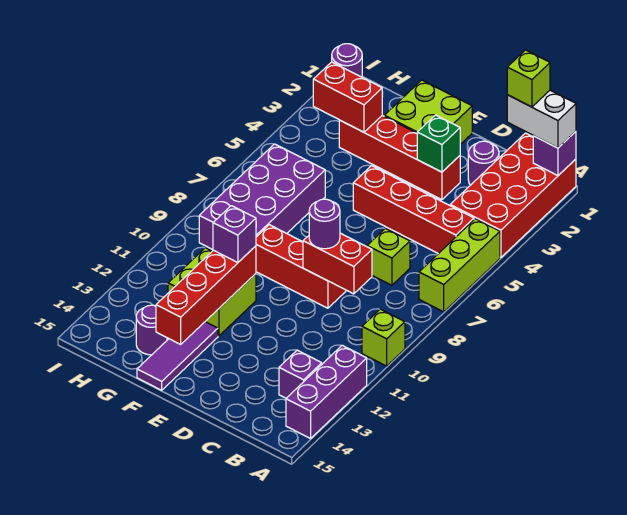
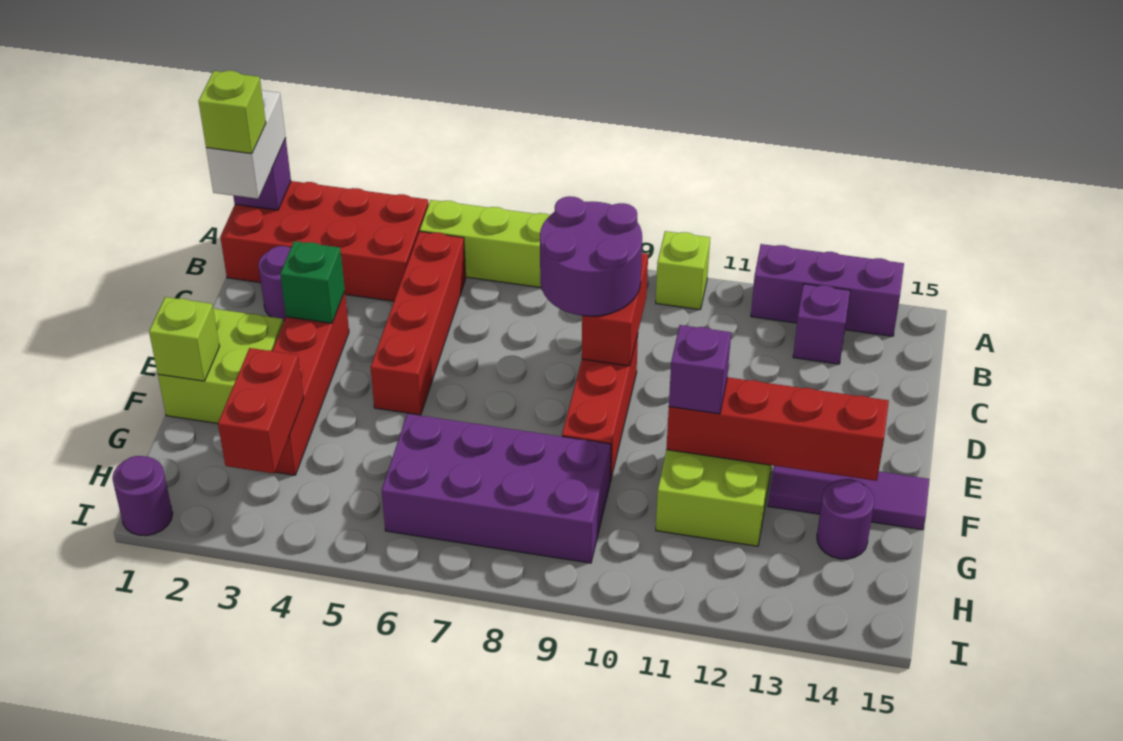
lime 1x1 brick [367,228,410,285] -> lime 1x1 brick moved to [149,297,220,381]
purple 1x1 round brick [309,199,340,249] -> purple 2x2 round brick [540,196,642,316]

